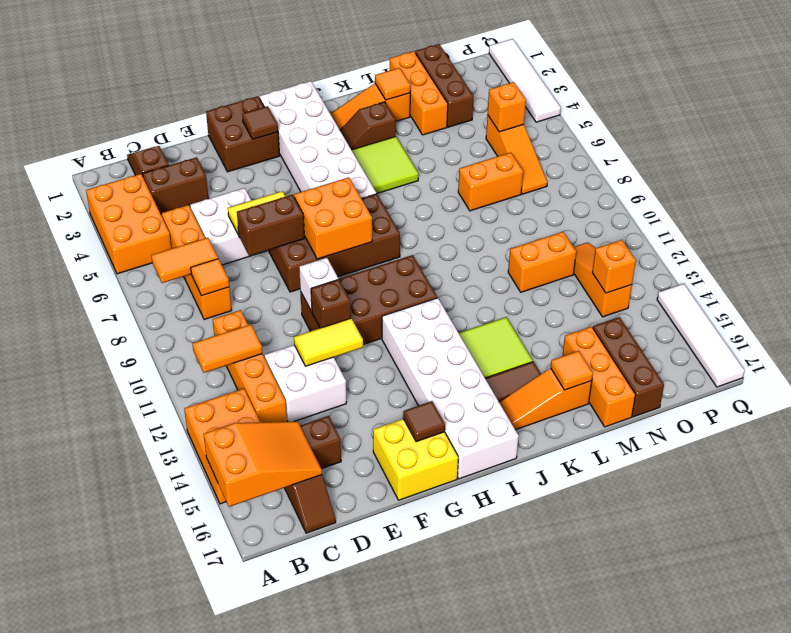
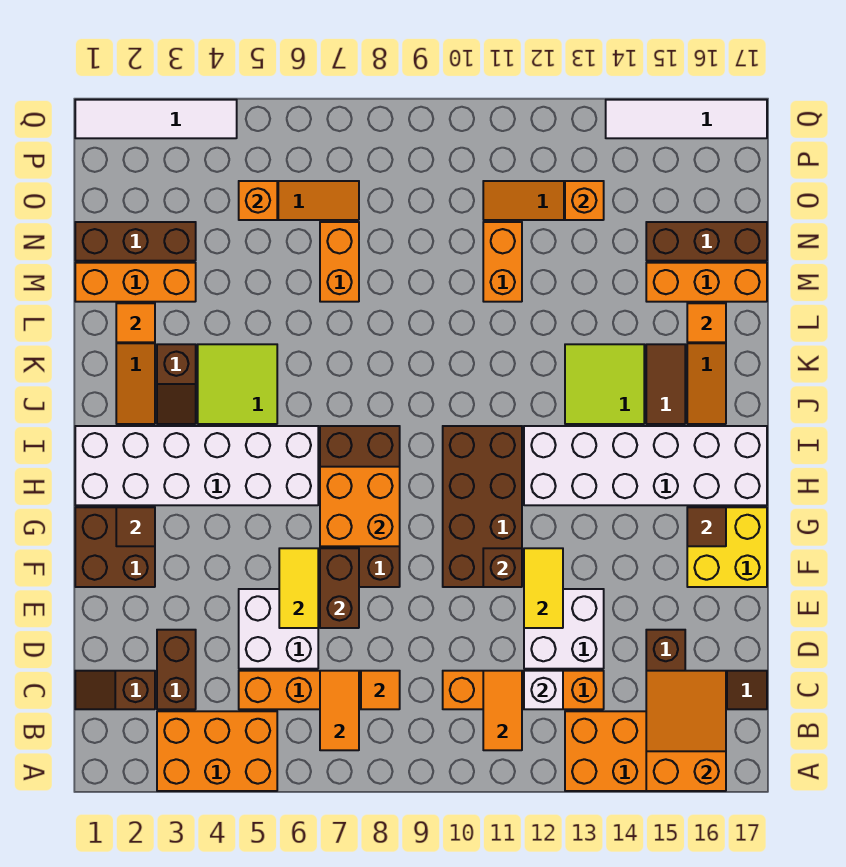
white 1x1 brick [299,258,338,311] -> white 1x1 brick moved to [524,671,563,709]

